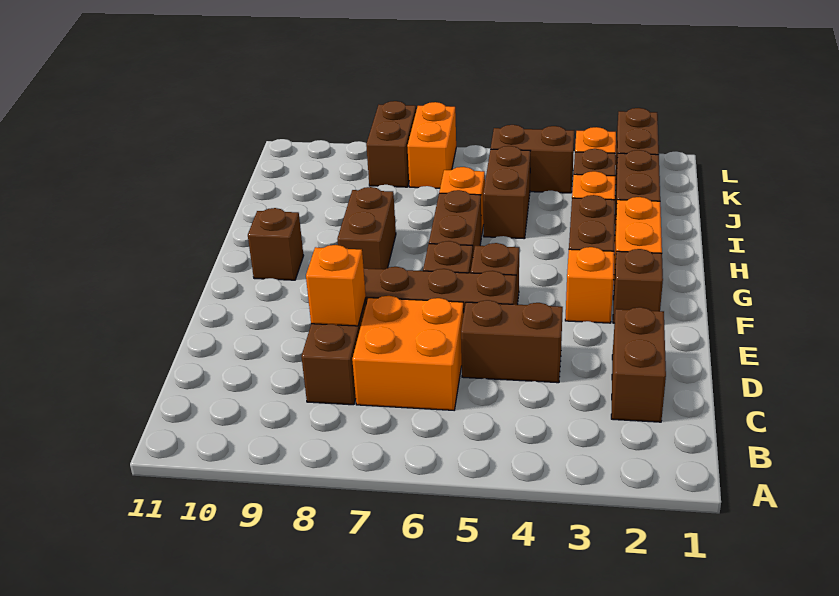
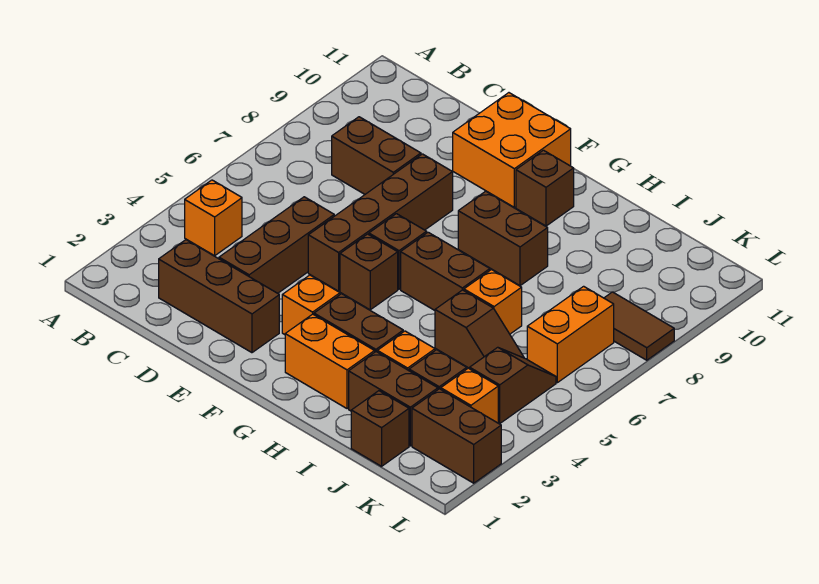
brown 1x2 brick [611,307,666,422] -> brown 1x3 brick [159,240,279,353]
orange 2x2 brick [352,296,464,410] -> orange 2x2 brick moved to [453,93,571,207]
brown 1x2 brick [461,300,563,383] -> brown 1x3 brick [219,197,334,293]
orange 1x1 brick [306,245,366,326] -> orange 1x1 brick moved to [185,180,242,256]
brown 1x1 brick [613,249,663,323] -> brown 1x1 brick moved to [351,391,409,466]
brown 1x2 brick [483,146,530,239] -> brown 1x2 slope [435,290,524,369]
brown 1x2 brick [491,125,574,193] -> brown 1x2 slope [470,347,556,423]
orange 1x2 brick [407,102,456,188] -> orange 1x2 brick turned to [527,286,614,383]
brown 1x2 brick [366,101,416,187] -> brown 1x2 tile [604,292,674,360]

